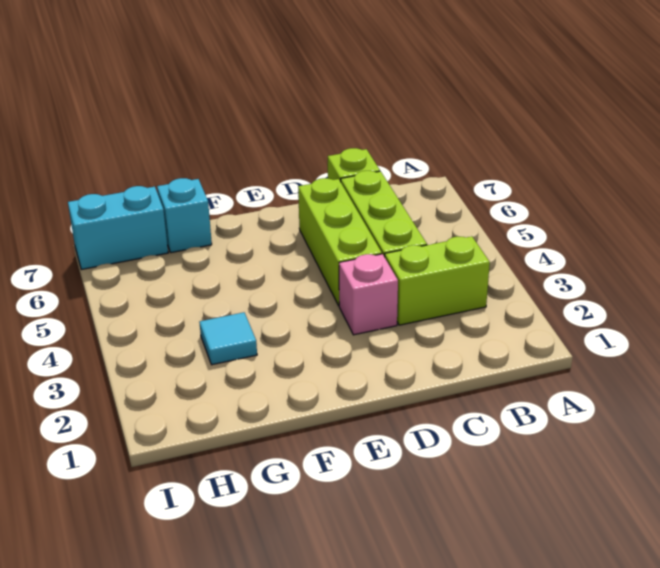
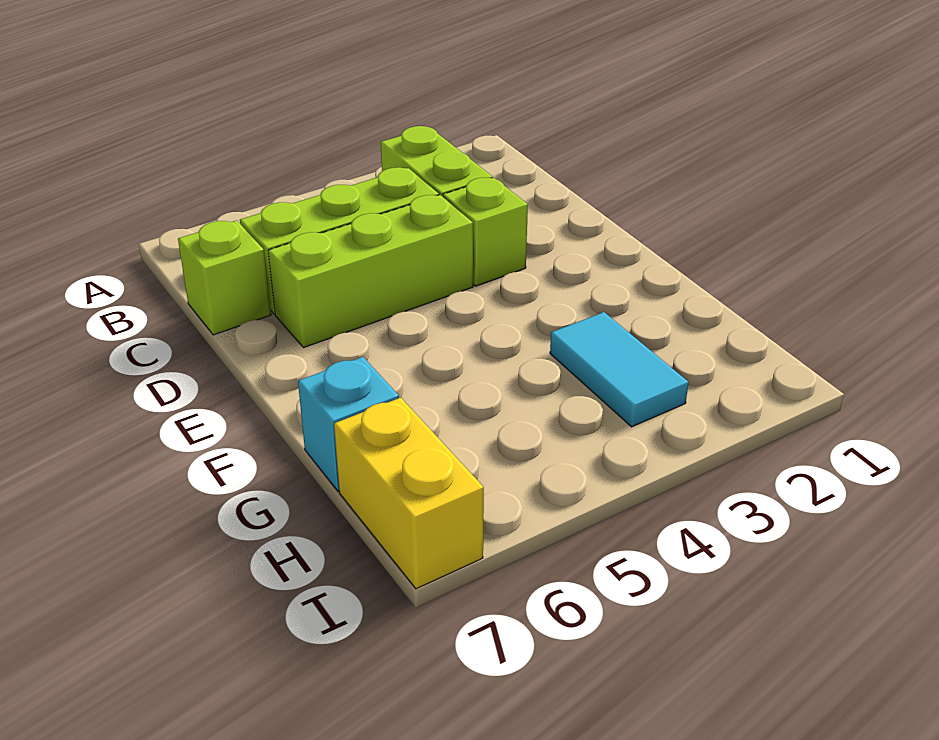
pink 1x1 brick [339,254,398,335] -> lime 1x1 brick [443,178,528,286]
cyan 1x1 tile [200,312,257,365] -> cyan 1x2 tile [550,312,688,427]
cyan 1x2 brick [68,186,168,270] -> yellow 1x2 brick [334,398,484,589]

